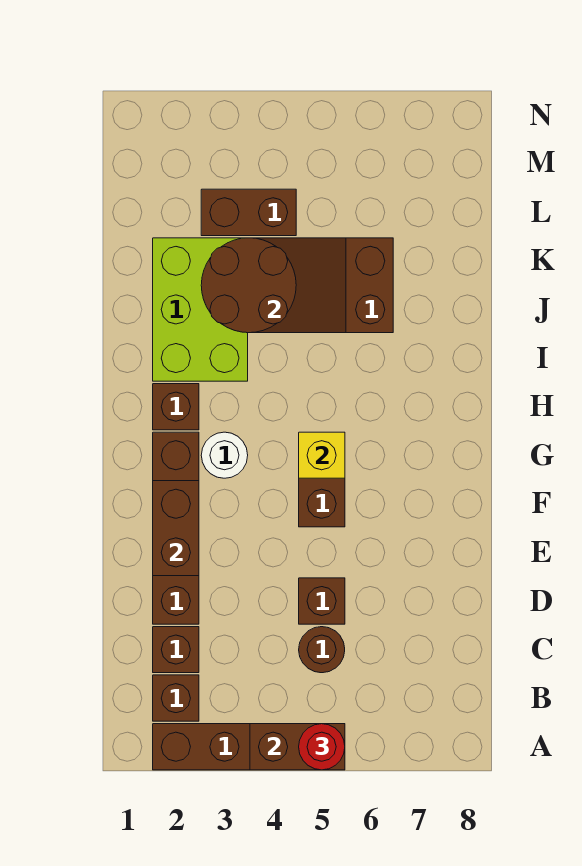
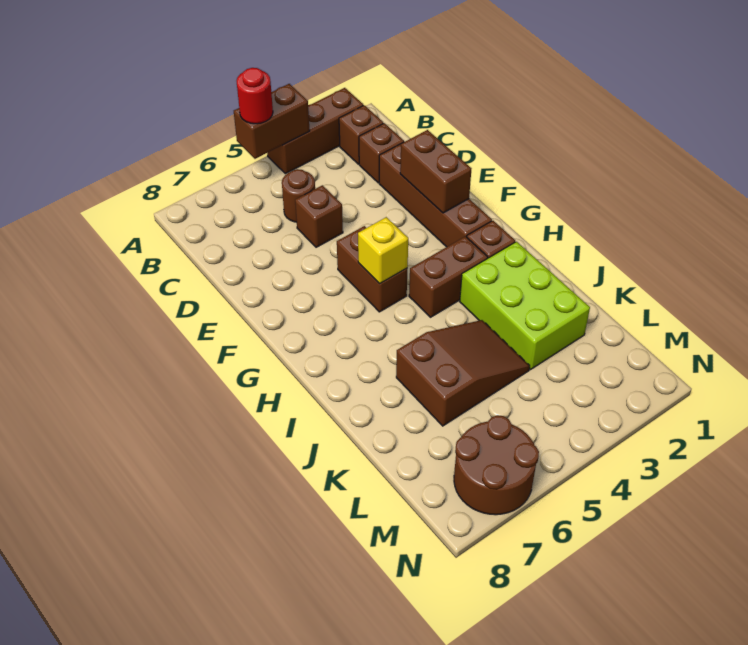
white 1x1 round brick [201,432,248,478] -> none
brown 2x2 round brick [201,238,296,333] -> brown 2x2 round brick moved to [454,415,539,515]
brown 1x2 brick [201,189,296,236] -> brown 1x2 brick moved to [409,236,488,317]

